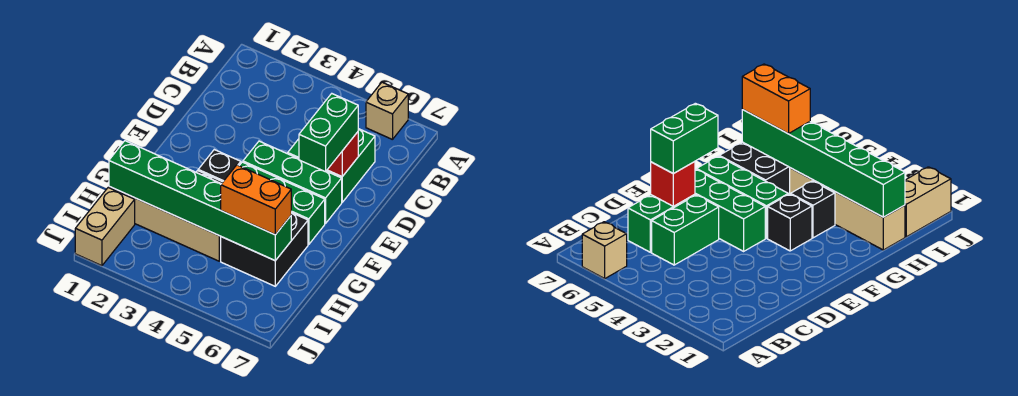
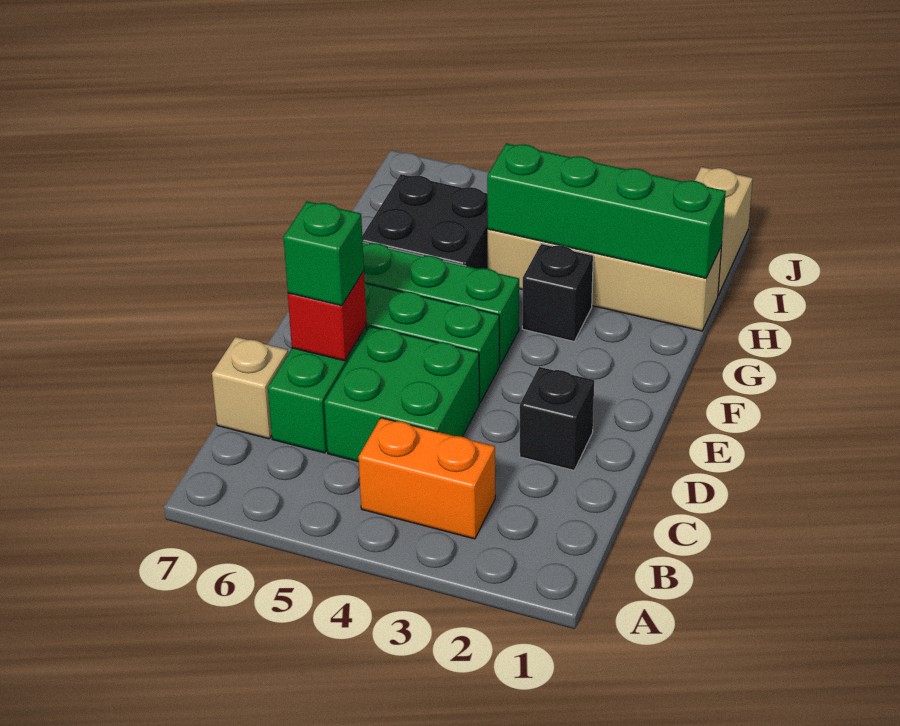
tan 1x1 brick [366,82,408,140] -> tan 1x1 brick moved to [212,337,288,439]
green 1x2 brick [652,195,719,265] -> green 2x2 brick [324,326,479,462]
green 1x2 brick [299,94,358,172] -> green 1x1 brick [284,201,364,306]
black 1x1 brick [198,150,241,182] -> black 1x1 brick moved to [519,367,594,470]
green 1x6 brick [109,141,291,261] -> green 1x4 brick [487,143,726,278]
orange 1x2 brick [221,165,291,235] -> orange 1x2 brick moved to [358,418,495,539]

